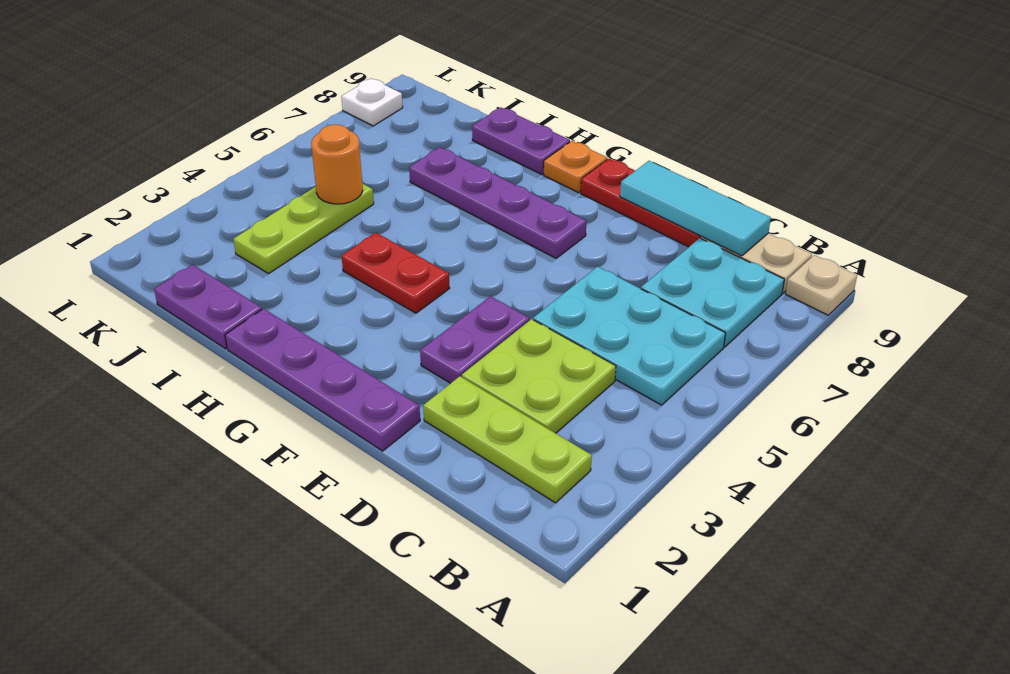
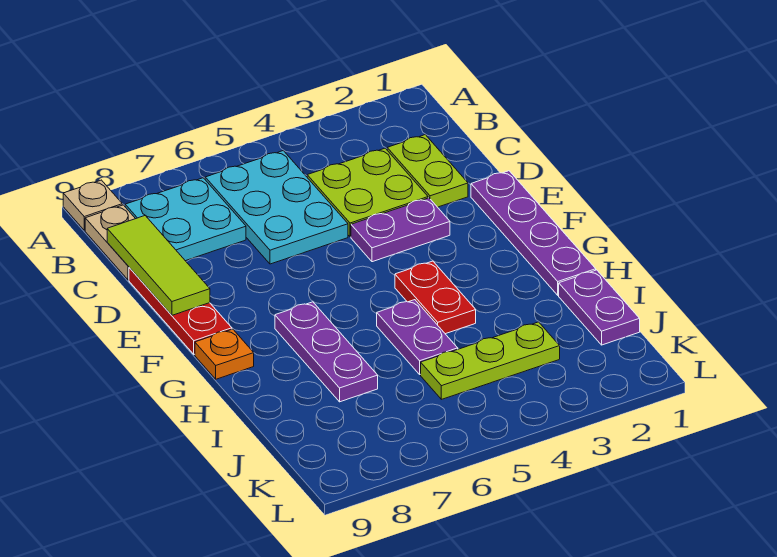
lime 1x3 plate [423,376,592,503] -> lime 1x2 plate [387,135,468,207]
cyan 1x3 tile [620,161,771,256] -> lime 1x3 tile [107,216,210,315]
purple 1x4 plate [409,147,586,258] -> purple 1x3 plate [275,302,378,402]
purple 1x2 plate [472,107,570,174] -> purple 1x2 plate moved to [377,300,458,374]
orange 1x1 round brick [311,125,363,204] -> none
white 1x1 plate [341,79,403,126] -> none

